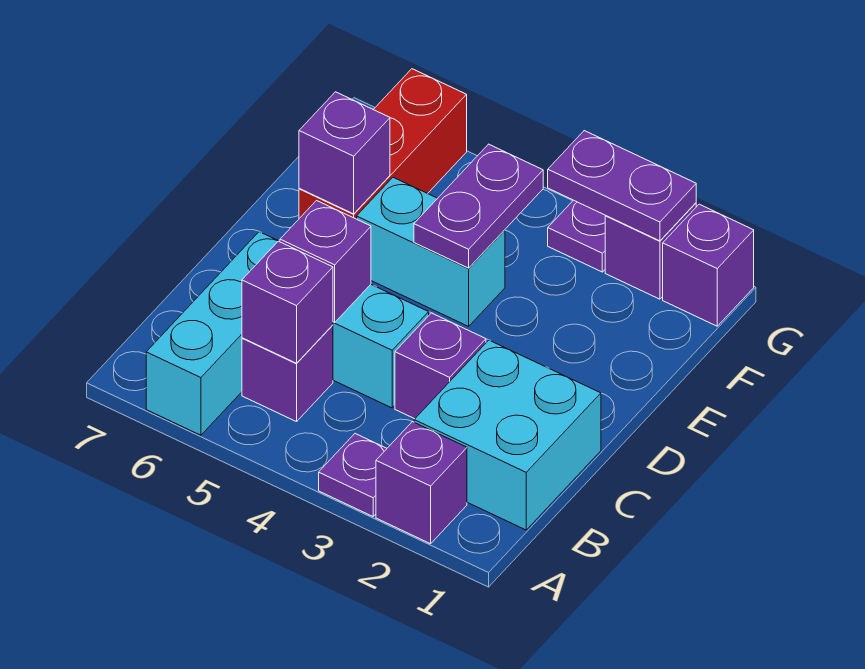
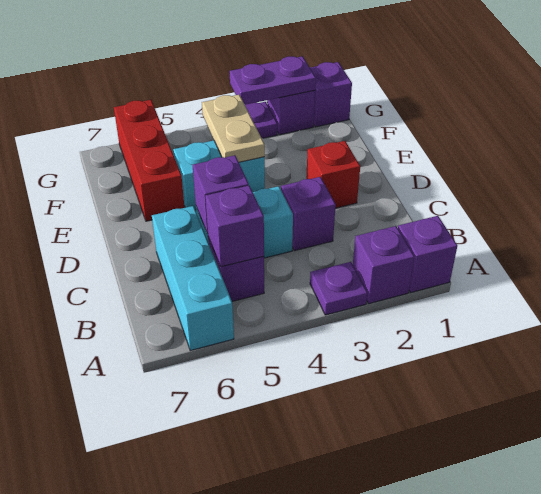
cyan 2x2 brick [414,340,601,530] -> none
none -> red 1x1 brick [306,141,360,208]
purple 1x2 plate [414,144,543,268] -> tan 1x2 plate [202,95,265,162]
purple 1x1 brick [299,92,390,214] -> purple 1x1 brick moved to [398,216,457,292]

